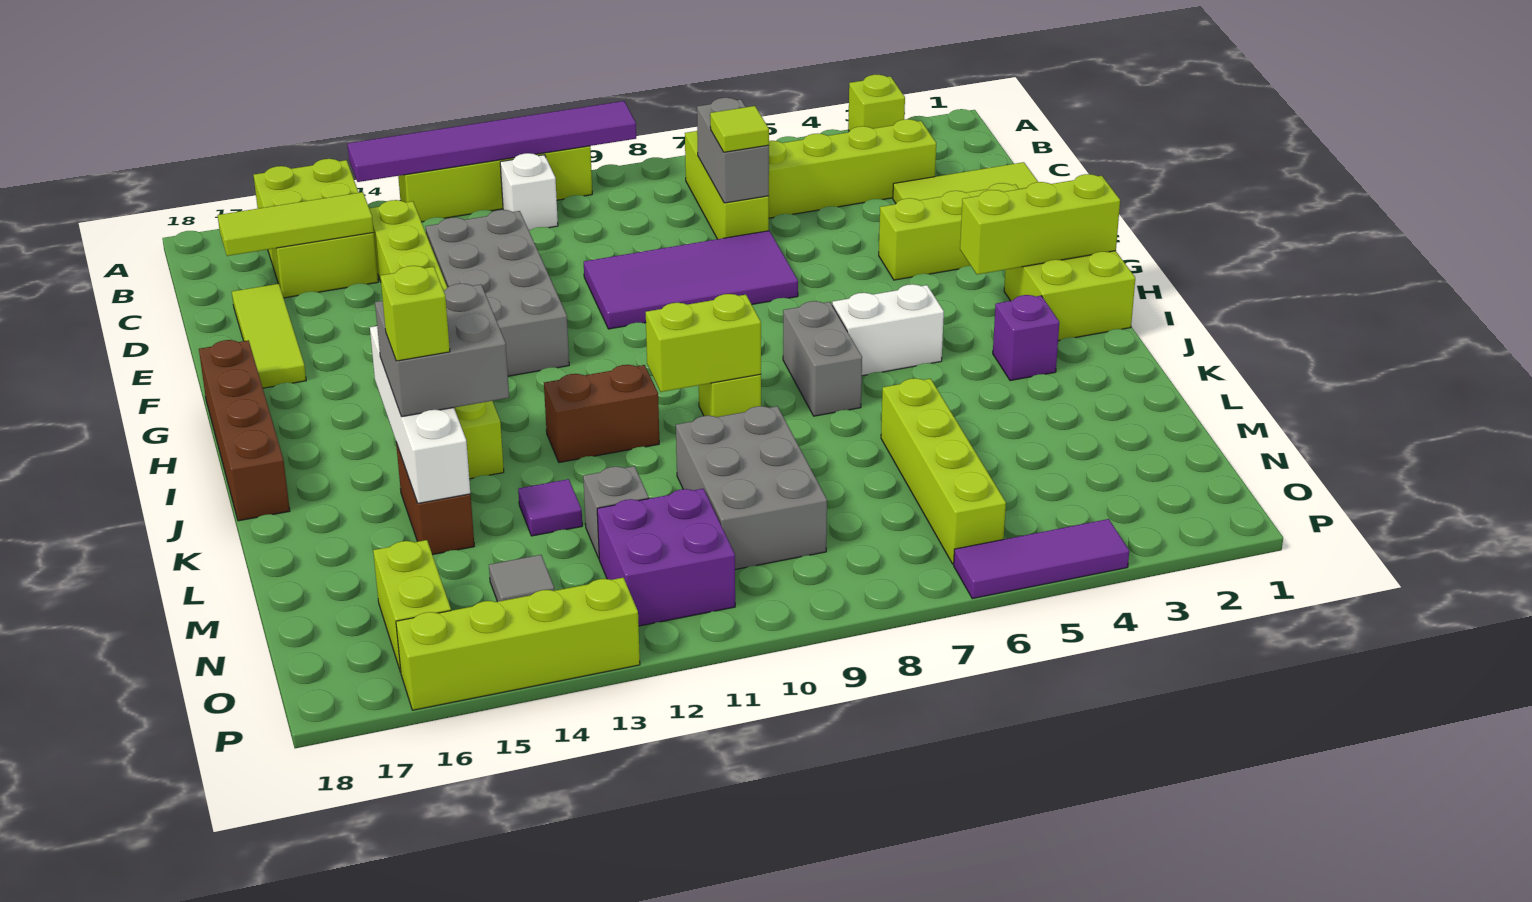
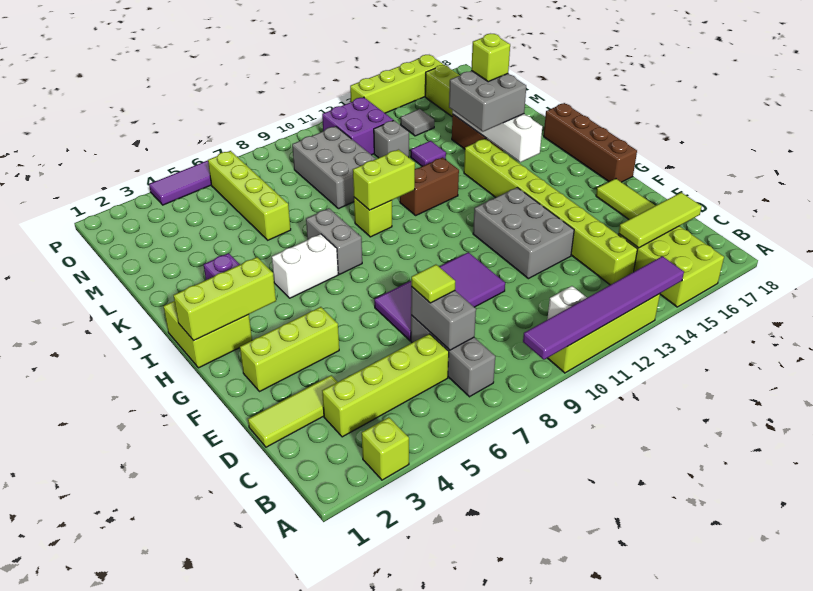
lime 1x3 brick [685,131,769,239] -> grey 1x3 brick [411,315,495,397]
grey 2x4 brick [426,210,569,376] -> grey 2x3 brick [473,188,574,279]

